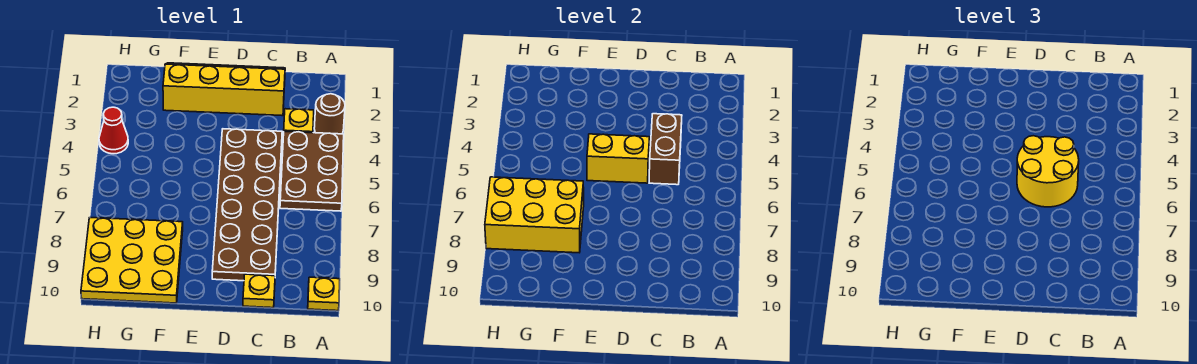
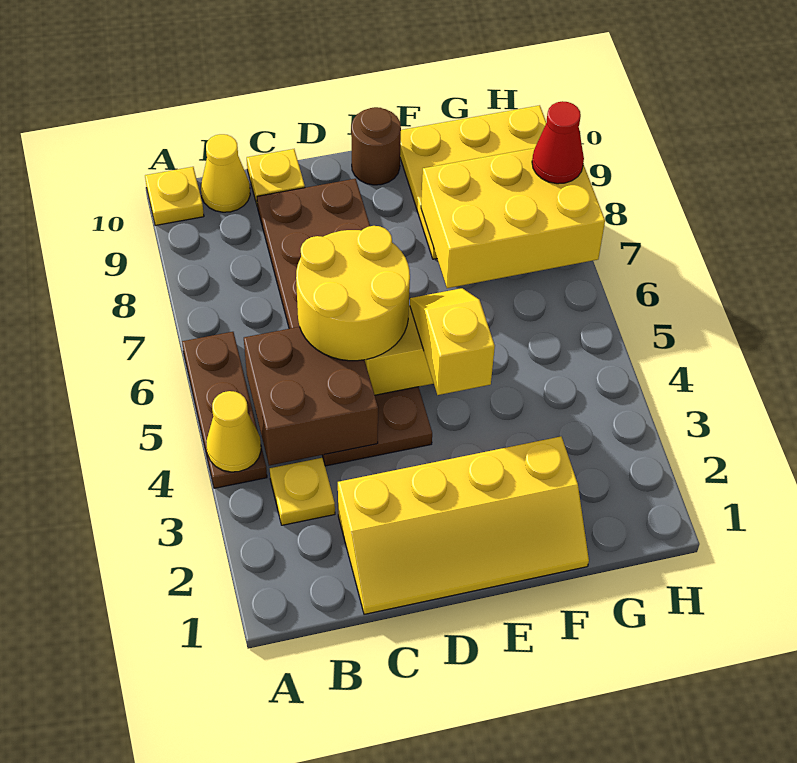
brown 1x1 round brick [314,94,345,134] -> brown 1x1 round brick moved to [351,107,401,185]
brown 2x3 plate [280,131,344,211] -> brown 1x3 plate [182,332,267,488]
none -> yellow 1x1 cone [206,391,261,472]
none -> yellow 1x1 cone [201,134,250,212]
brown 1x2 brick [649,114,682,185] -> brown 2x2 brick [244,327,378,465]
none -> yellow 1x2 slope [410,288,495,395]
red 1x1 cone [99,107,128,154] -> red 1x1 cone moved to [532,101,584,184]

